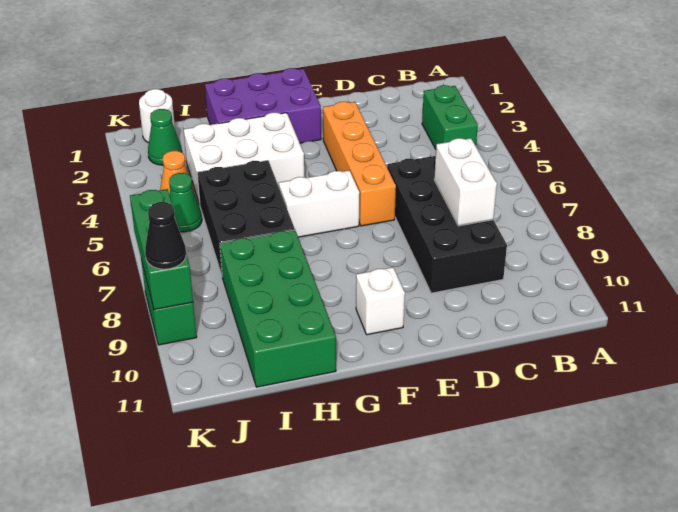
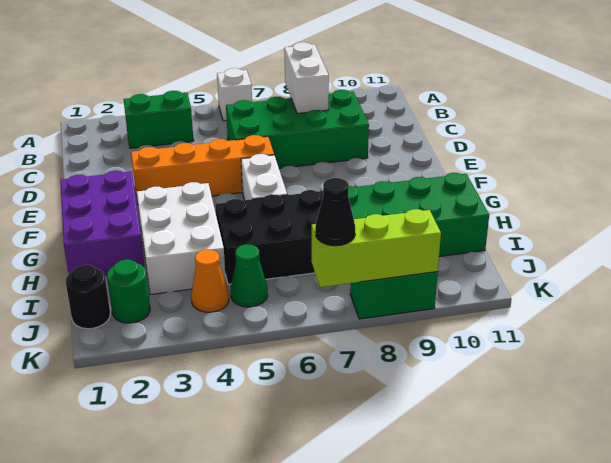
black 2x4 brick [387,156,507,293] -> green 2x4 brick [226,90,369,168]
white 1x2 brick [434,138,497,226] -> white 1x2 brick turned to [284,42,329,114]
white 1x1 brick [356,267,405,335] -> white 1x1 brick moved to [217,68,252,121]
white 1x1 round brick [139,89,175,143] -> black 1x1 round brick [66,265,110,329]
green 1x1 cone [148,109,182,165] -> green 1x1 round brick [107,260,150,323]
green 1x3 brick [130,189,193,310] -> lime 1x3 brick [312,209,441,287]
black 1x1 cone [145,202,186,269] -> black 1x1 cone moved to [315,178,355,246]

